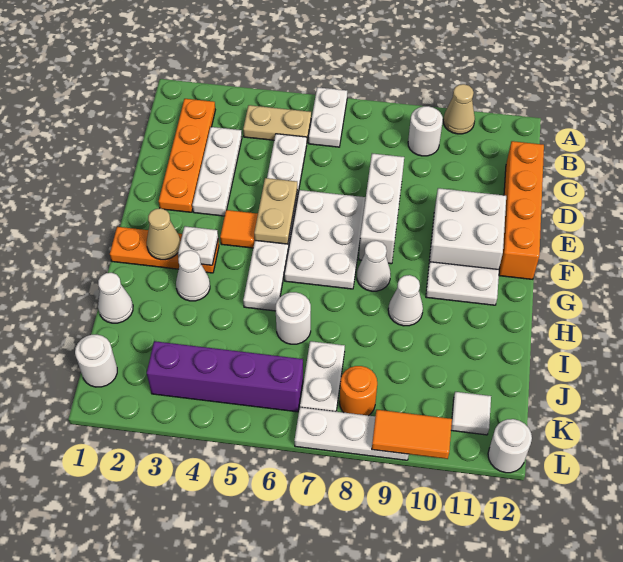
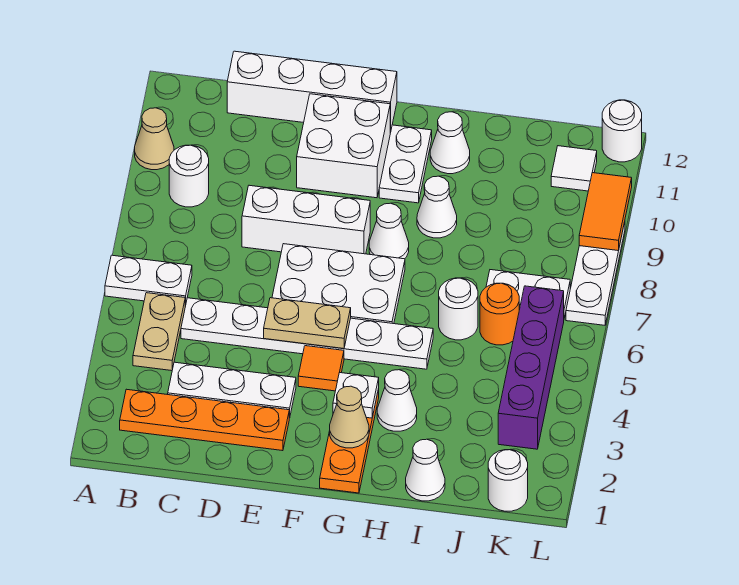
orange 1x4 brick [499,141,544,279] -> white 1x4 brick [227,51,397,133]
none -> white 1x1 cone [430,112,470,174]
orange 1x1 round brick [340,366,377,416] -> orange 1x1 round brick moved to [480,283,519,345]

